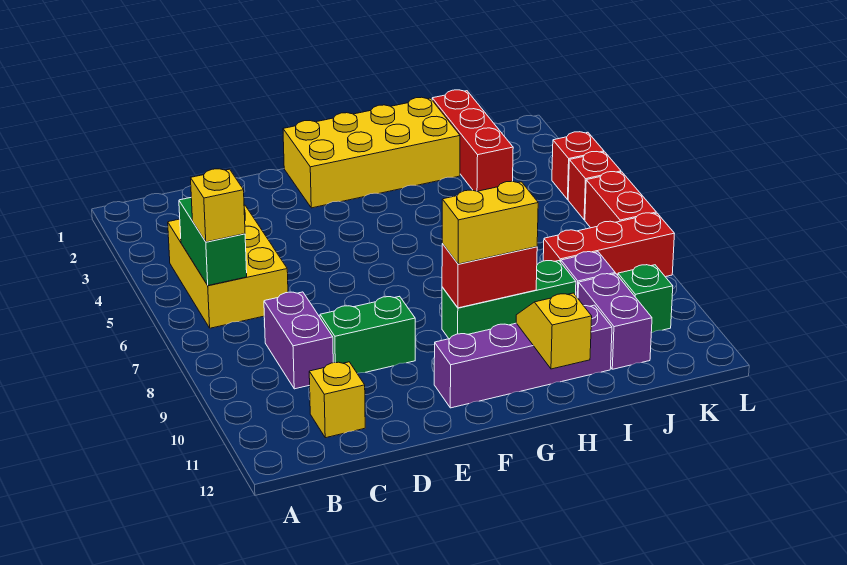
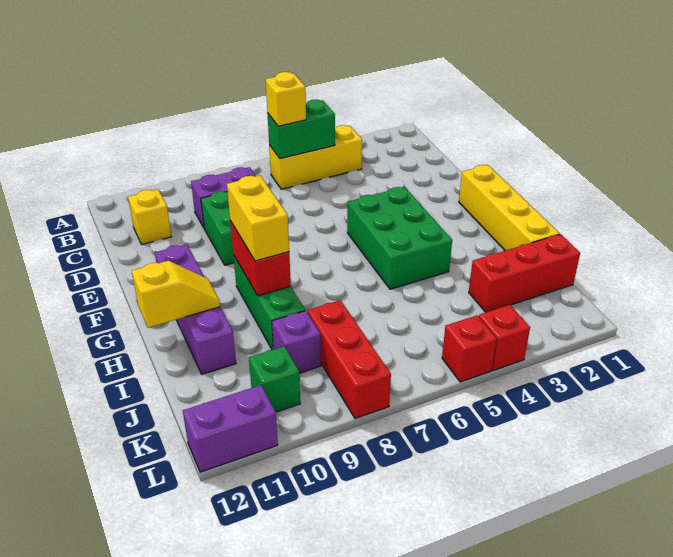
yellow 2x3 brick [168,205,288,328] -> yellow 1x3 brick [269,125,362,189]
yellow 2x4 brick [283,97,460,208] -> yellow 1x4 brick [459,165,560,251]
none -> green 2x3 brick [347,187,452,289]
purple 1x2 brick [578,274,652,369] -> purple 1x2 brick moved to [183,385,278,472]
red 1x2 brick [585,172,656,228] -> none

